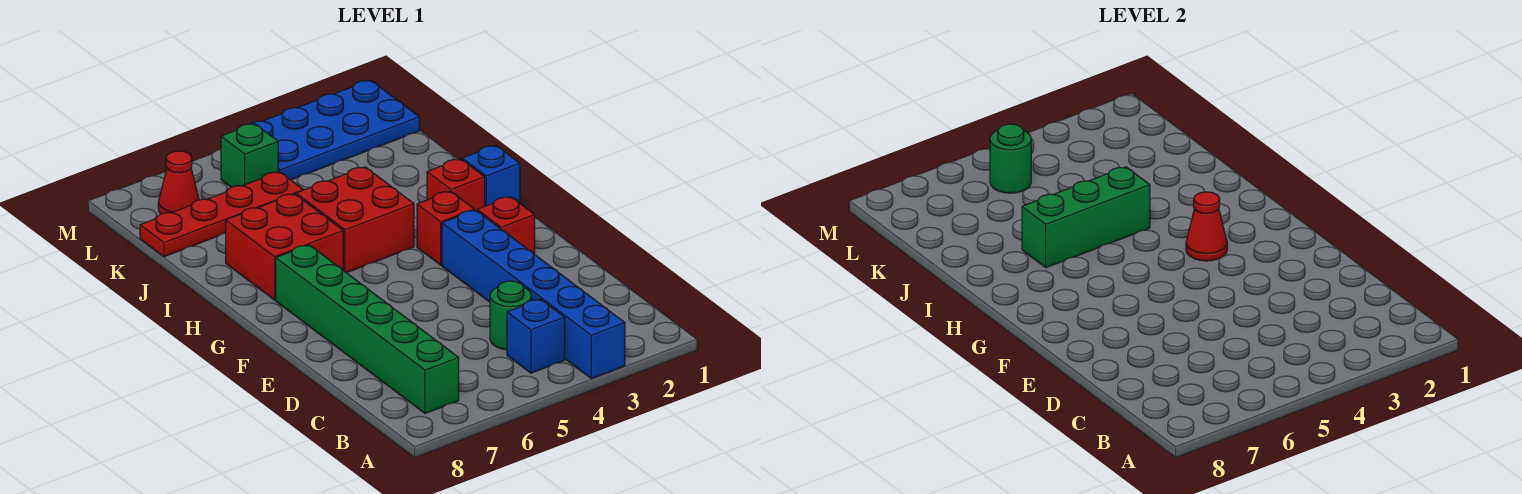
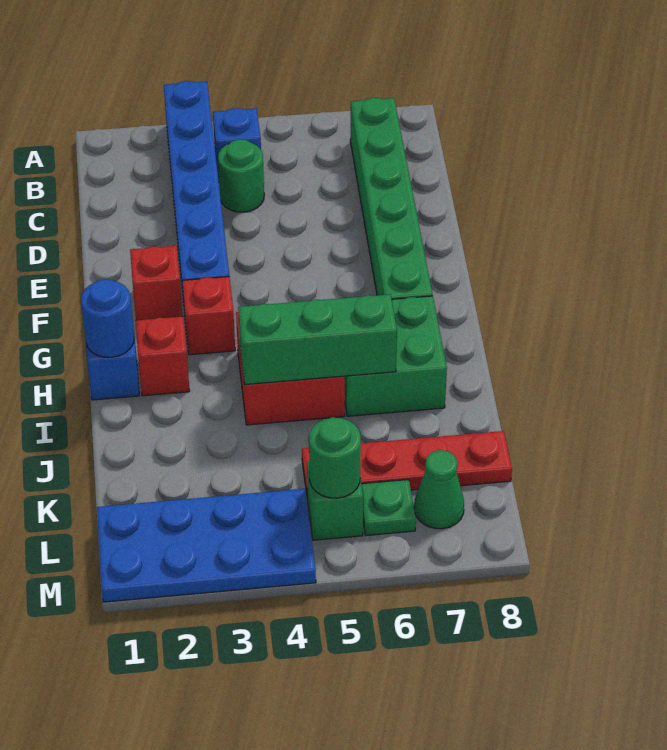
red 1x1 cone [1186,192,1227,261] -> none
none -> blue 1x1 round brick [81,279,134,357]
red 2x2 brick [226,194,343,300] -> green 2x2 brick [345,296,447,416]
none -> green 1x1 plate [361,480,416,536]
red 1x1 cone [158,151,199,214] -> green 1x1 cone [414,450,464,529]

